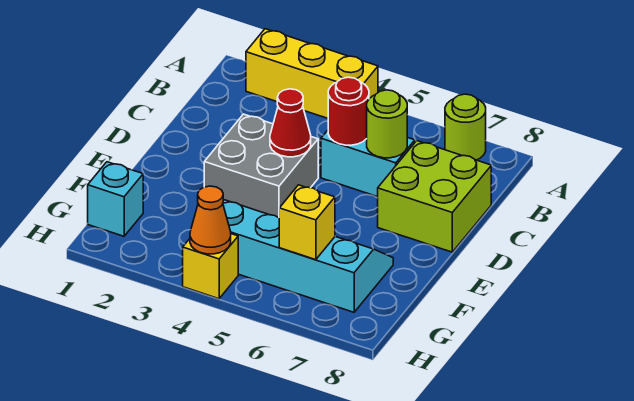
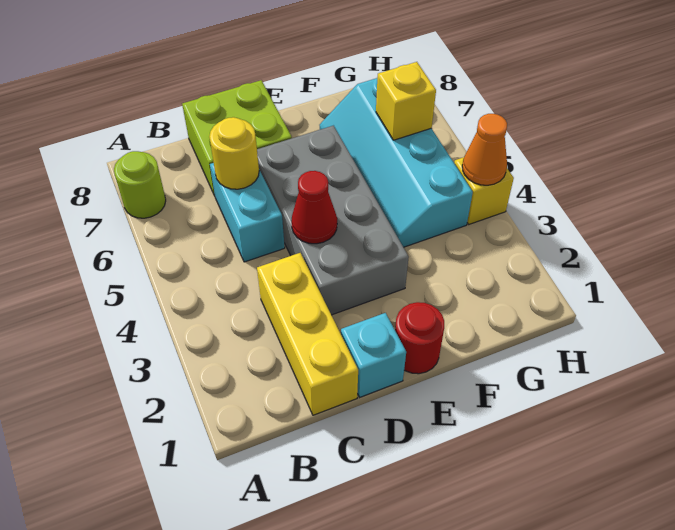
yellow 1x3 brick [246,29,378,118] -> yellow 1x3 brick moved to [257,253,358,415]
red 1x1 round brick [328,77,369,145] -> red 1x1 round brick moved to [395,302,444,374]
lime 1x1 round brick [367,90,407,158] -> yellow 1x1 round brick [209,117,259,189]
grey 2x2 brick [204,114,318,218] -> grey 2x4 brick [257,126,409,315]
cyan 1x1 brick [88,162,143,236] -> cyan 1x1 brick moved to [341,313,406,397]

